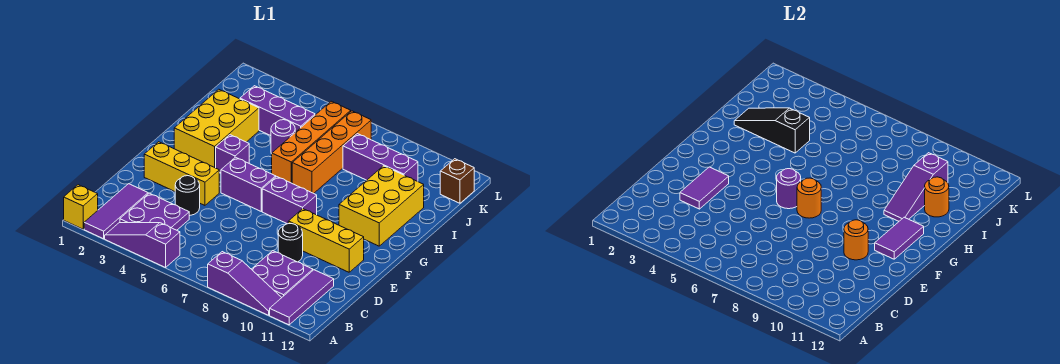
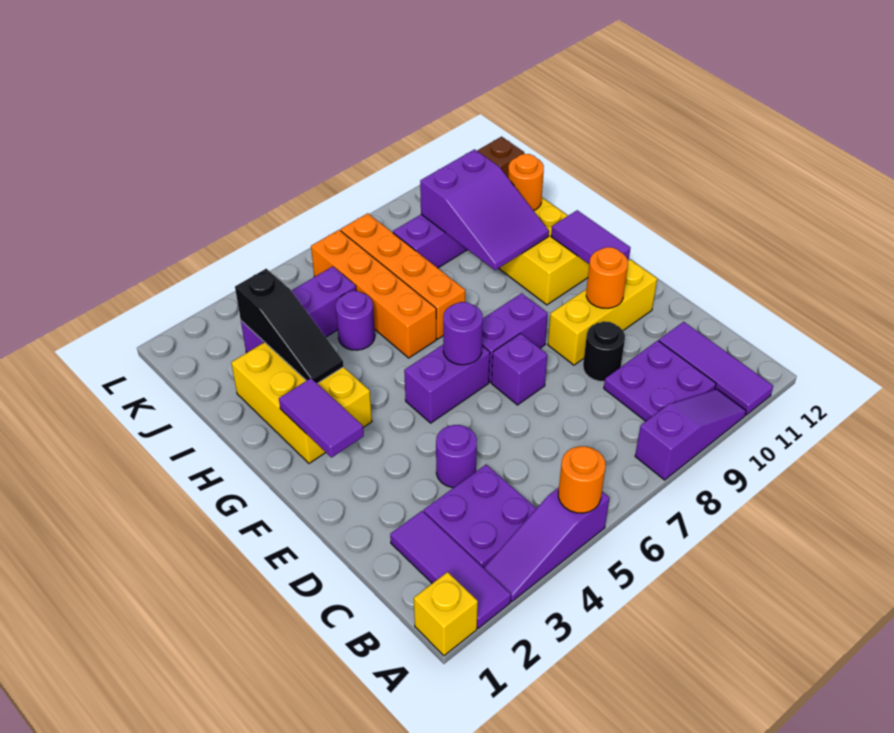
purple 1x2 tile [680,167,729,209] -> purple 1x2 tile moved to [279,378,364,457]
black 1x1 round brick [175,176,200,216] -> purple 1x1 round brick [436,425,477,488]
yellow 1x3 brick [144,142,219,205] -> none
orange 1x1 round brick [797,178,821,218] -> orange 1x1 round brick moved to [558,446,606,513]
purple 1x1 brick [216,135,249,173] -> purple 1x1 brick moved to [491,333,547,405]
purple 1x3 slope [884,153,948,221] -> purple 2x3 slope [420,149,549,270]
black 1x3 slope [734,108,810,153] -> black 1x3 slope turned to [235,269,344,383]

